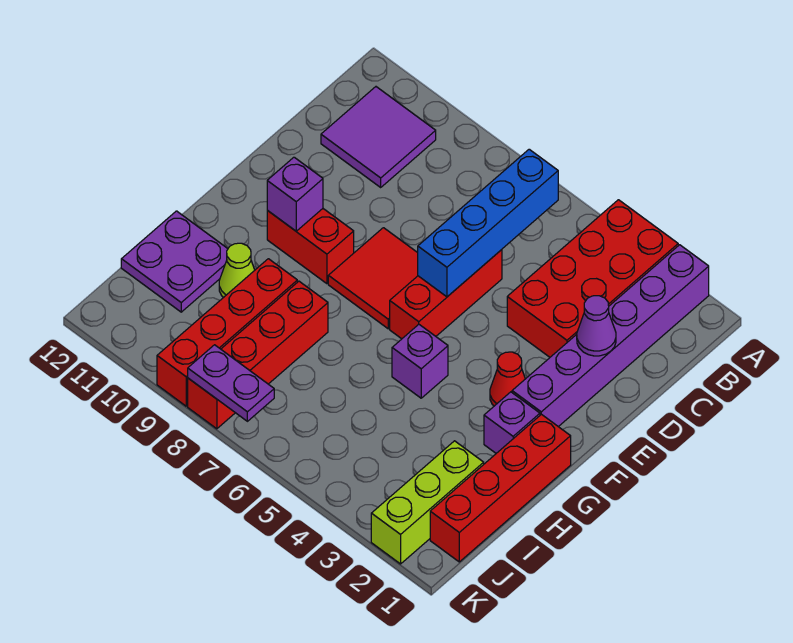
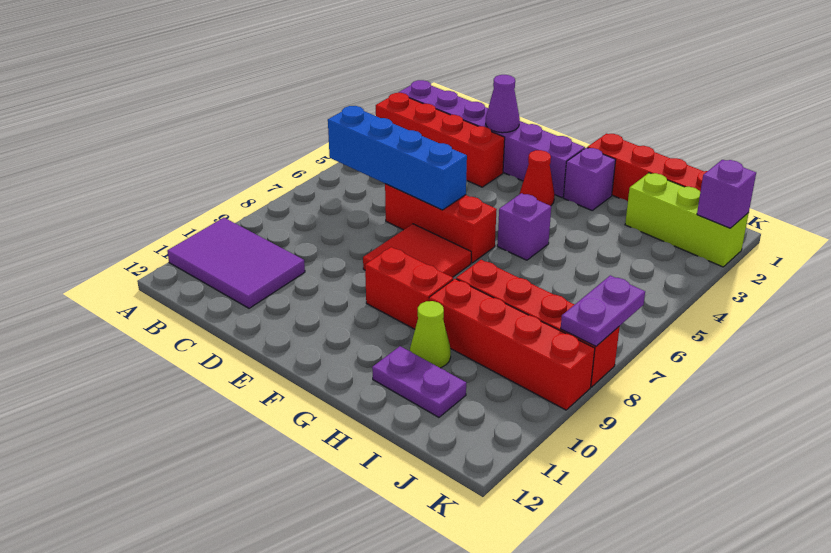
red 2x4 brick [507,200,678,357] -> red 1x4 brick [376,93,505,187]
purple 2x2 tile [321,87,436,187] -> purple 2x3 tile [167,218,305,308]
red 1x2 brick [267,209,354,284] -> red 1x2 brick turned to [365,247,453,329]
purple 1x1 brick [267,157,323,231] -> purple 1x1 brick moved to [697,160,756,228]
purple 2x2 plate [121,211,228,312] -> purple 1x2 plate [372,346,466,417]

